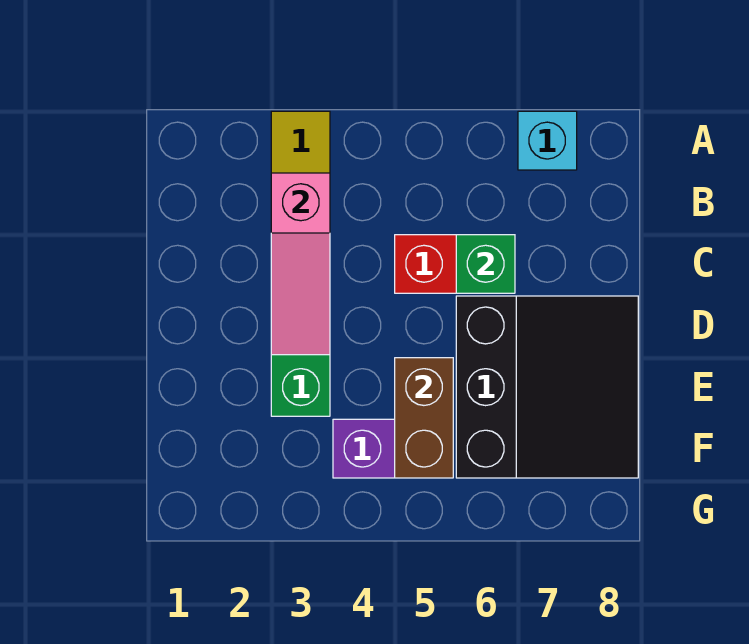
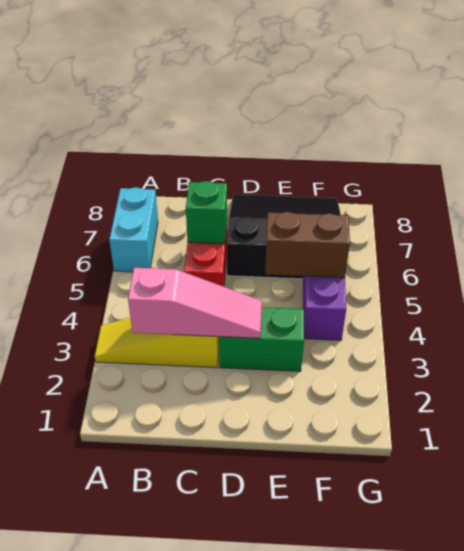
cyan 1x1 brick [518,111,577,170] -> cyan 1x2 brick [109,187,158,272]

